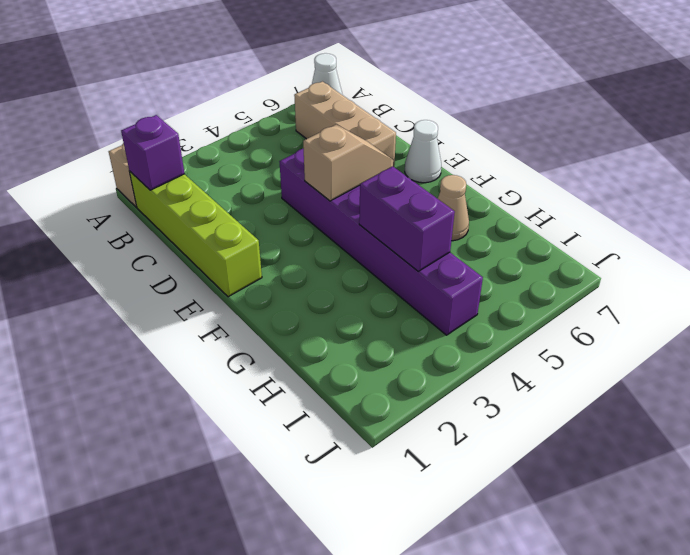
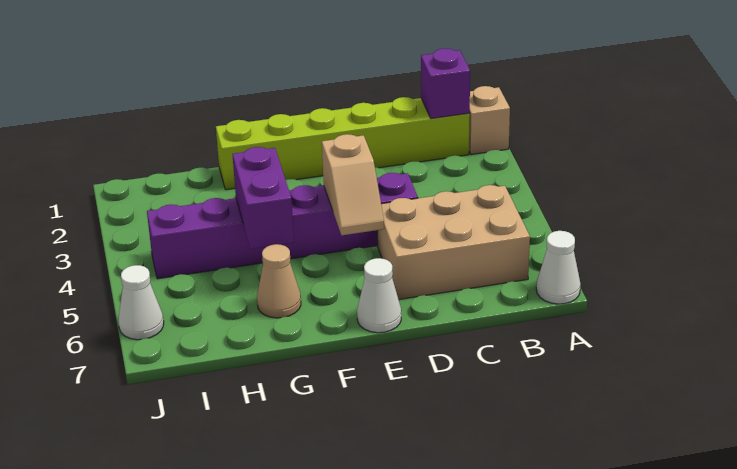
lime 1x4 brick [130,172,262,297] -> lime 1x6 brick [216,97,470,190]
tan 1x3 brick [294,82,396,167] -> tan 2x3 brick [377,185,530,300]
purple 1x2 brick [359,166,455,271] -> purple 1x2 brick turned to [233,147,294,249]
none -> white 1x1 cone [118,265,164,340]

